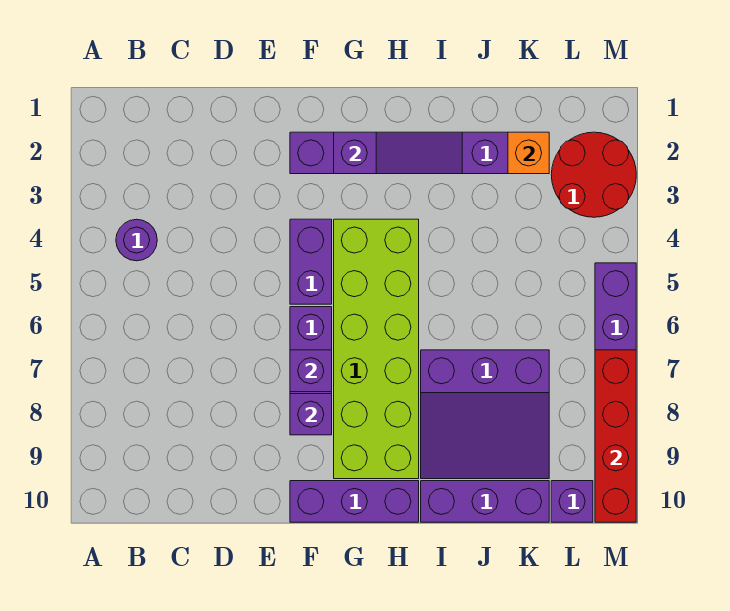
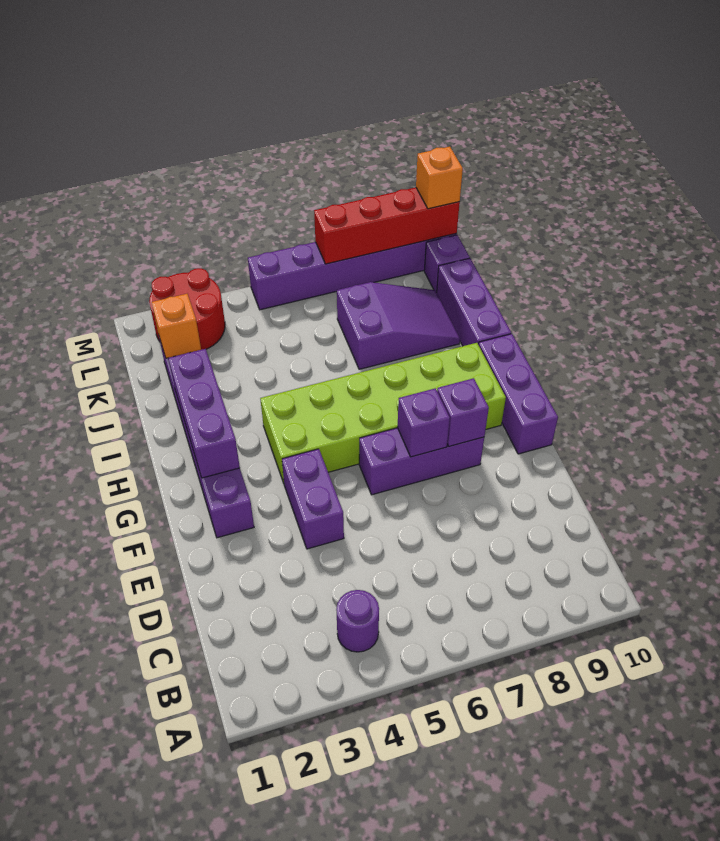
purple 1x2 brick [290,219,332,304] -> purple 1x2 brick turned to [282,449,344,549]
purple 1x3 slope [334,132,462,174] -> purple 1x3 brick [169,349,240,478]
purple 3x3 slope [421,350,549,479] -> purple 2x3 slope [337,282,460,369]
none -> orange 1x1 brick [416,147,463,209]

